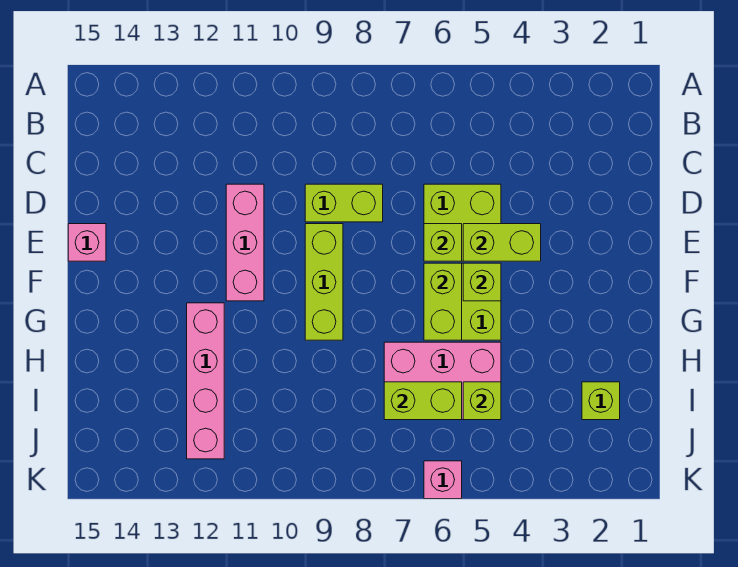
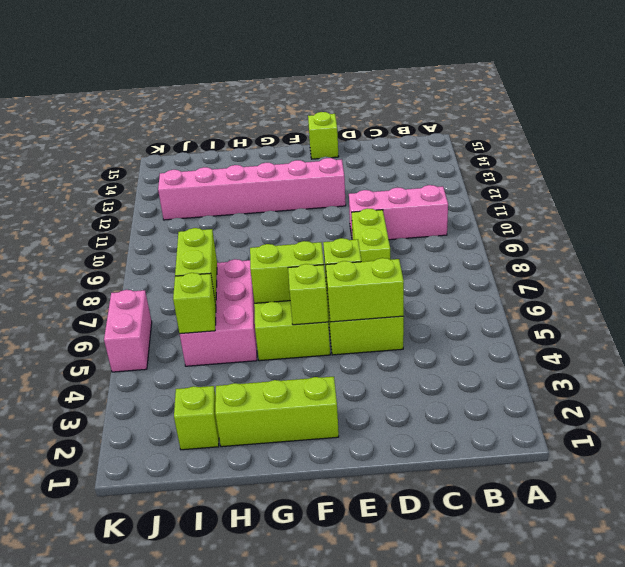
pink 1x3 brick [226,184,264,301] -> pink 1x3 brick moved to [349,185,448,240]
lime 1x2 brick [463,224,541,261] -> lime 1x2 brick turned to [326,258,404,322]
lime 1x3 brick [305,224,343,340] -> lime 1x3 brick moved to [215,377,339,447]
pink 1x1 brick [68,224,106,261] -> lime 1x1 brick [308,112,339,159]
pink 1x4 brick [187,303,224,459] -> pink 1x6 brick [158,158,346,220]
pink 1x1 brick [424,461,462,499] -> pink 1x2 brick [104,290,152,372]

